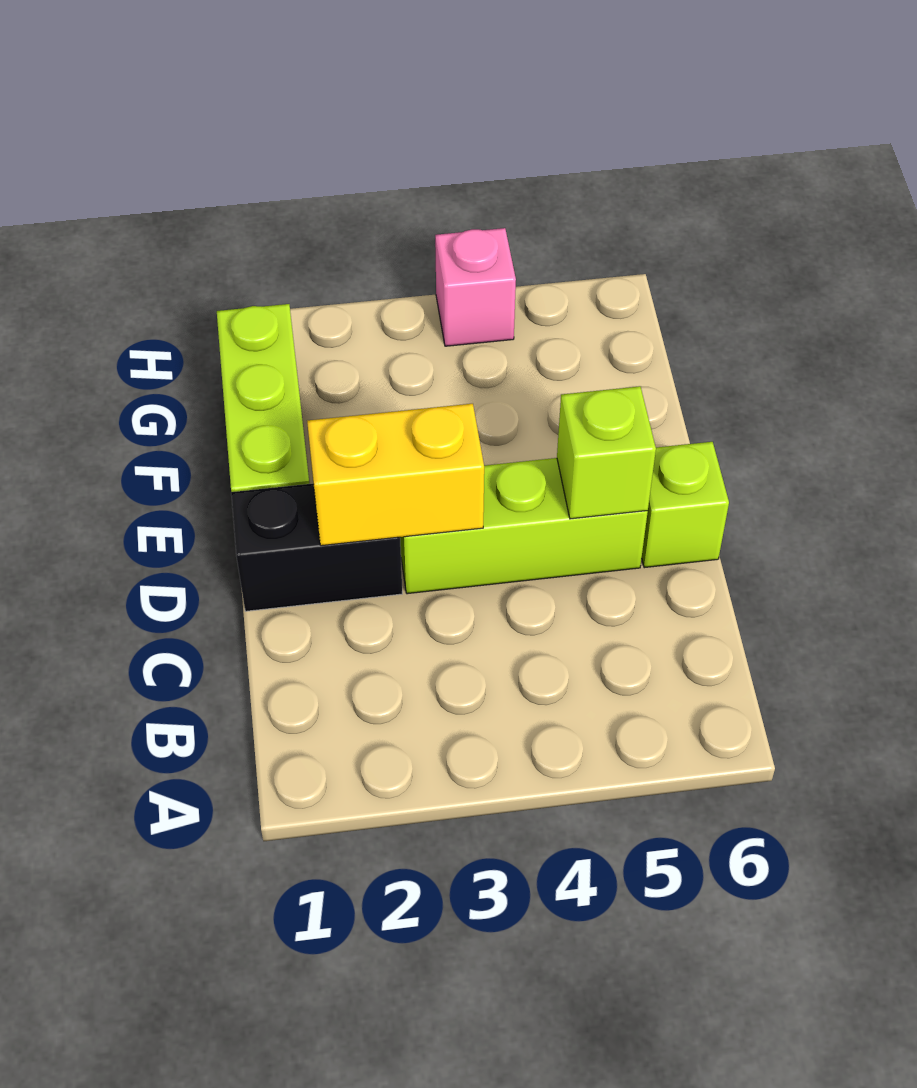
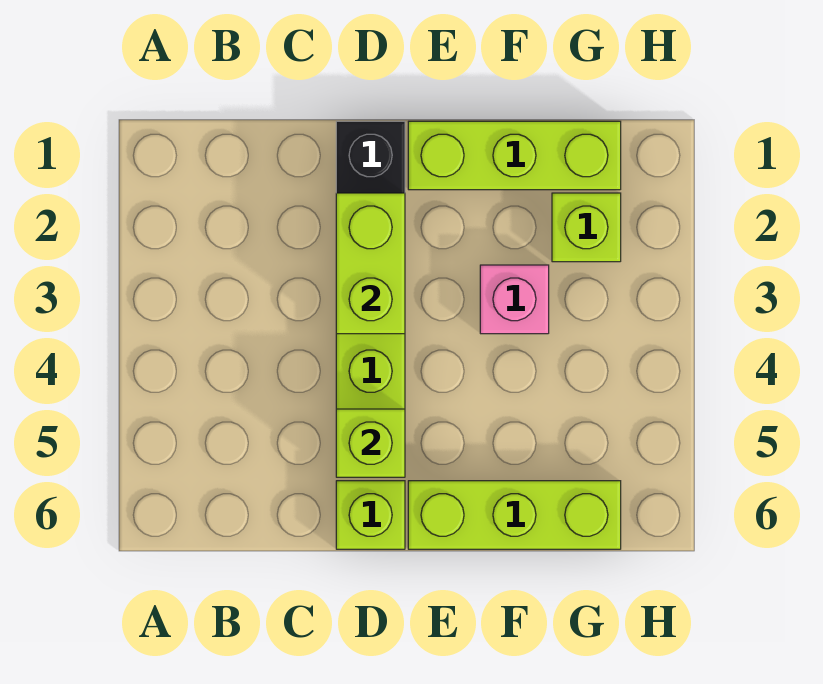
yellow 1x2 brick [307,404,484,546] -> lime 1x2 brick [336,193,405,334]
none -> lime 1x3 brick [408,481,621,549]
none -> lime 1x1 brick [552,193,621,262]
pink 1x1 brick [435,228,516,346] -> pink 1x1 brick moved to [480,265,549,334]

